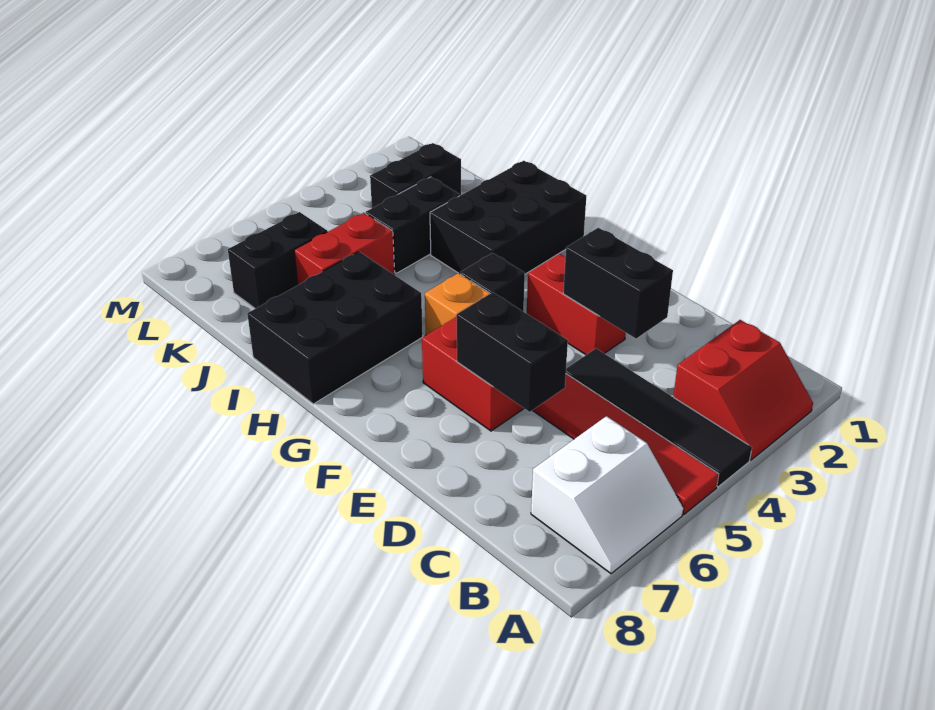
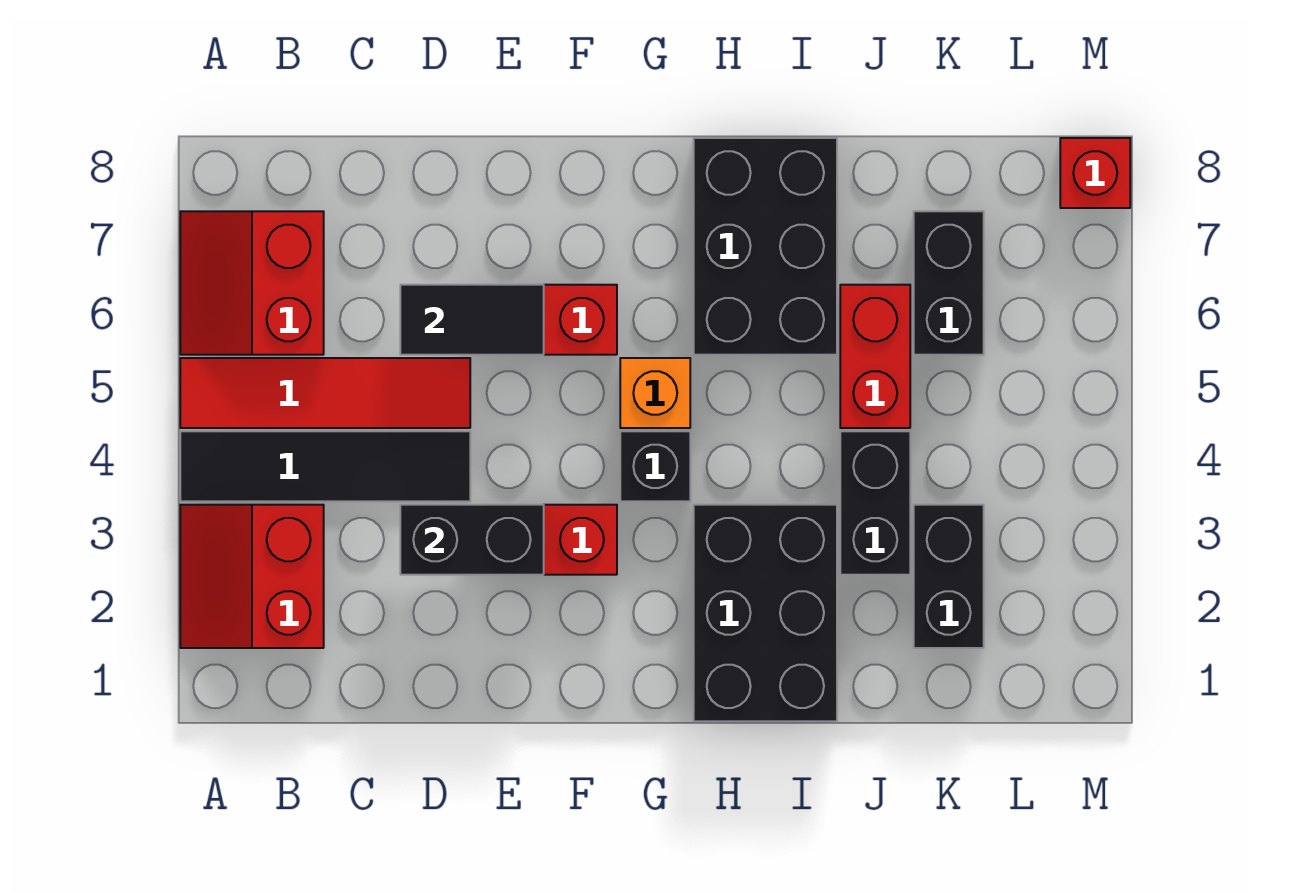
white 2x2 slope [531,416,683,574] -> red 2x2 slope [180,211,324,355]
black 1x2 brick [457,292,568,412] -> black 1x2 tile [400,285,544,355]
none -> red 1x1 brick [1060,138,1130,208]

